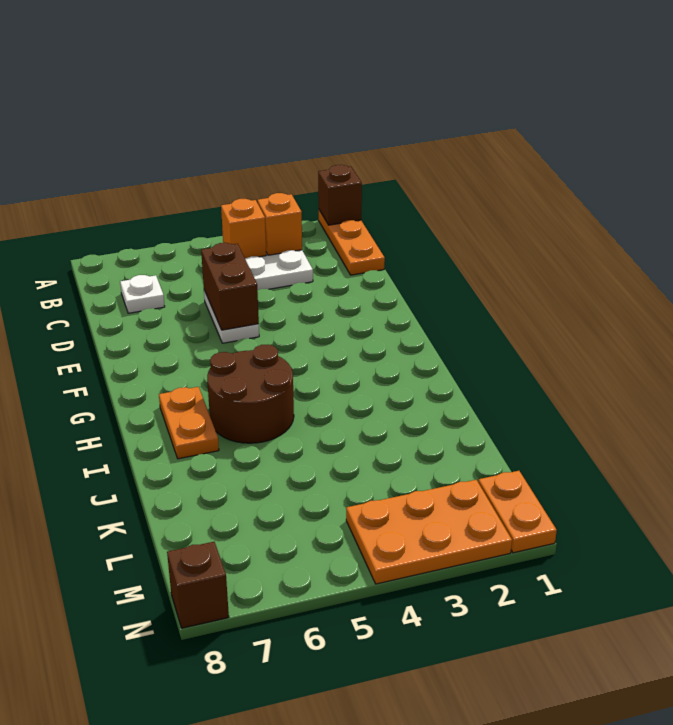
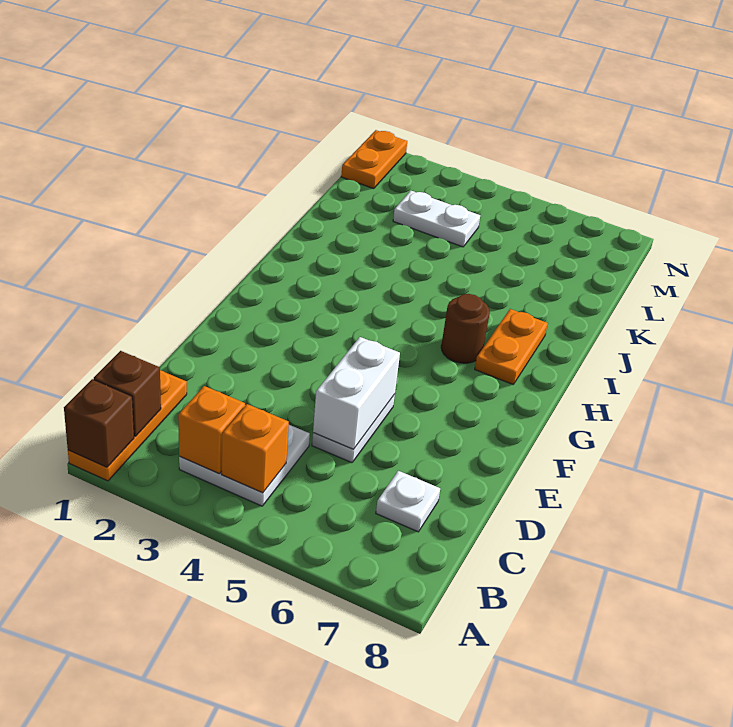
brown 1x2 brick [201,243,259,330] -> white 1x2 brick [313,337,400,449]
brown 2x2 round brick [207,344,294,443] -> brown 1x1 round brick [441,294,490,363]
none -> white 1x2 plate [393,191,480,247]
orange 2x3 plate [346,480,512,584] -> none
brown 1x1 brick [167,542,229,628] -> brown 1x1 brick moved to [94,351,161,437]

